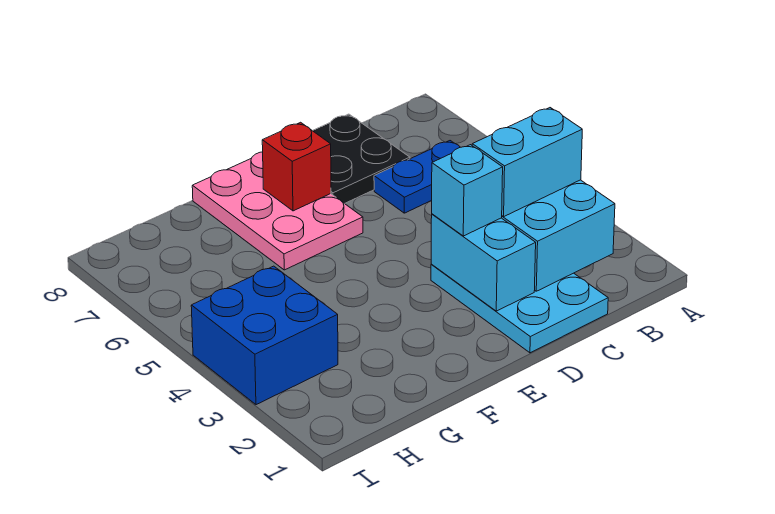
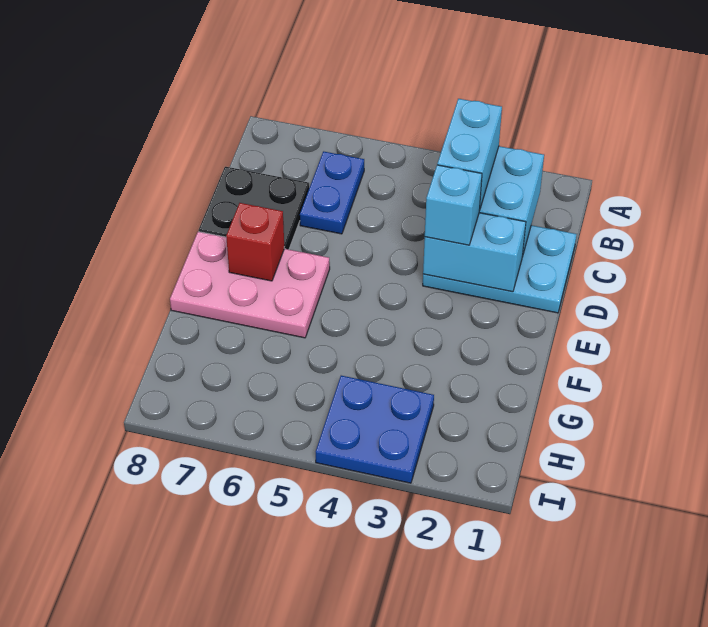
blue 2x2 brick [191,266,338,405] -> blue 2x2 plate [316,376,434,483]

